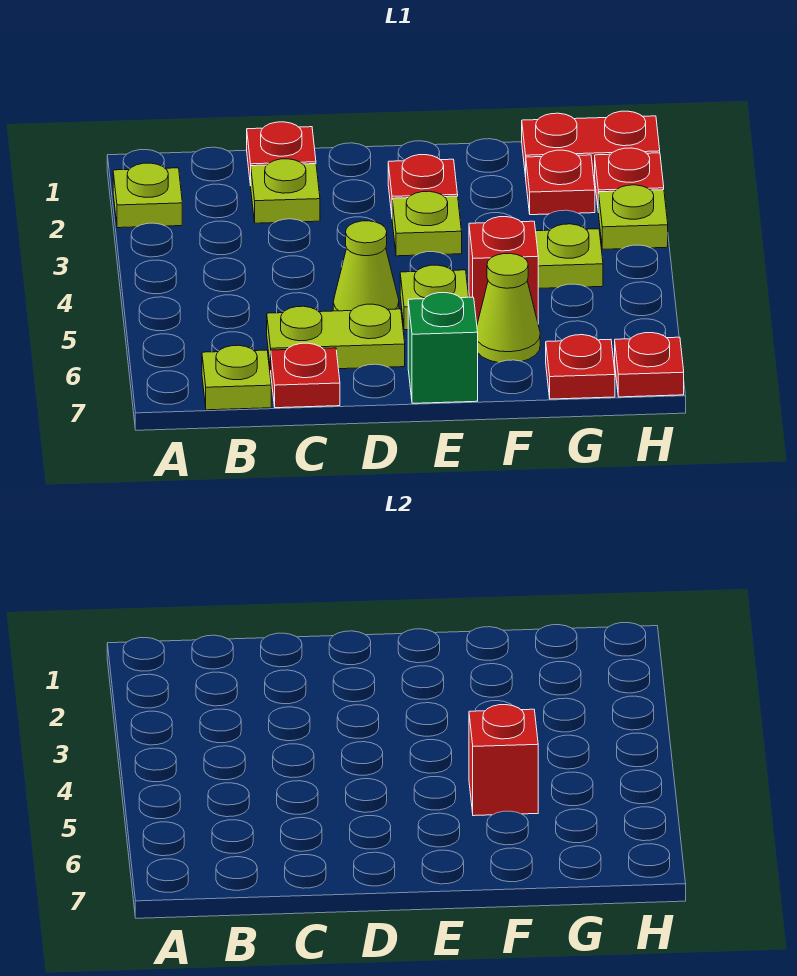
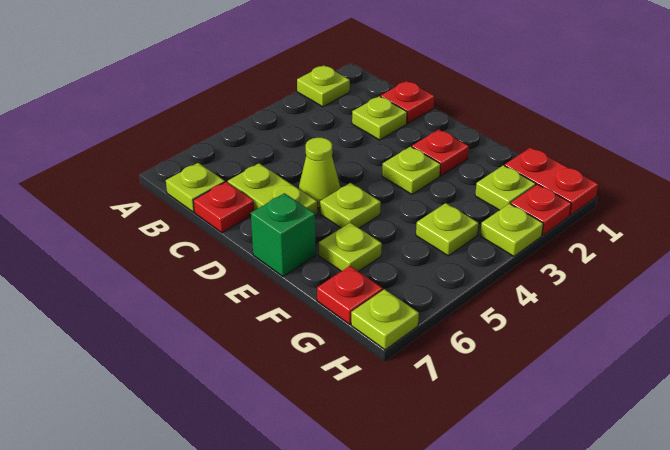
red 1x1 brick [469,217,538,323] -> none
red 1x1 brick [469,705,538,816] -> none
lime 1x1 cone [477,253,540,363] -> lime 1x1 plate [319,223,382,272]
red 1x1 plate [526,150,595,215] -> lime 1x1 plate [475,165,536,210]
red 1x1 plate [615,333,684,397] -> lime 1x1 plate [351,289,419,350]

